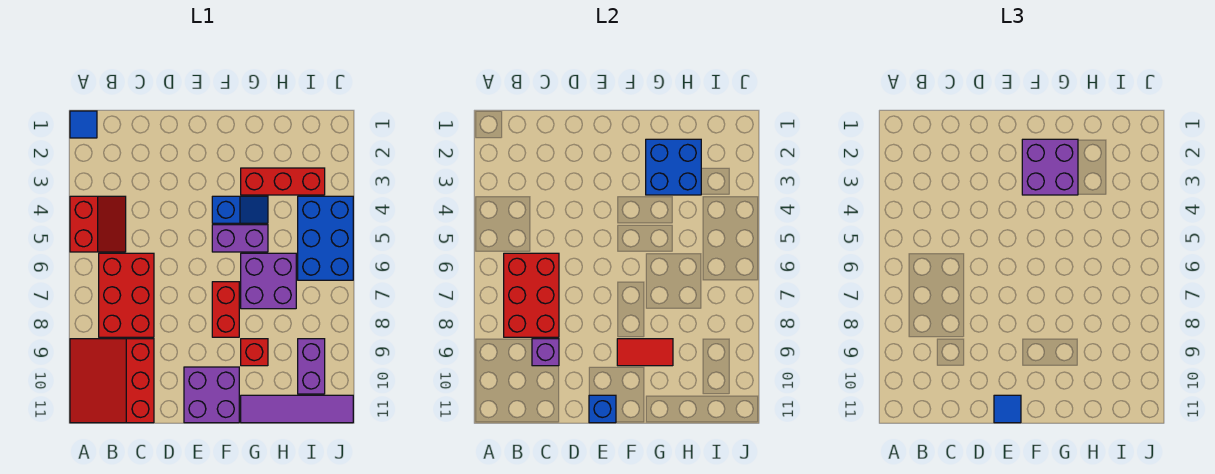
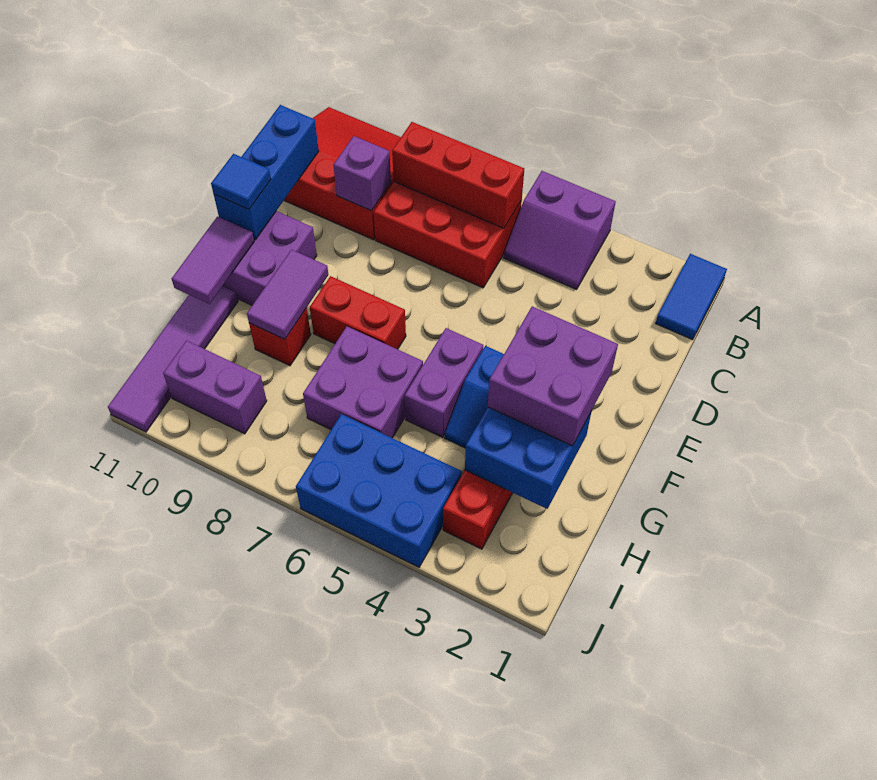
blue 1x1 tile [70,111,97,138] -> blue 1x2 tile [656,254,727,340]
red 2x2 slope [70,196,126,252] -> purple 2x2 slope [504,171,616,289]
red 2x3 brick [504,253,559,337] -> red 1x3 brick [392,122,524,228]
blue 1x1 brick [589,395,616,423] -> blue 1x3 brick [214,105,319,240]
red 1x2 tile [617,339,673,366] -> purple 1x2 tile [247,250,328,339]
none -> purple 1x2 tile [172,217,254,304]

